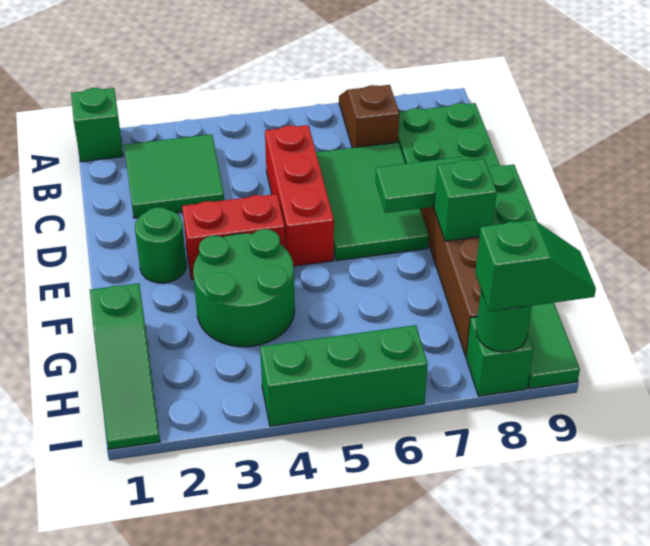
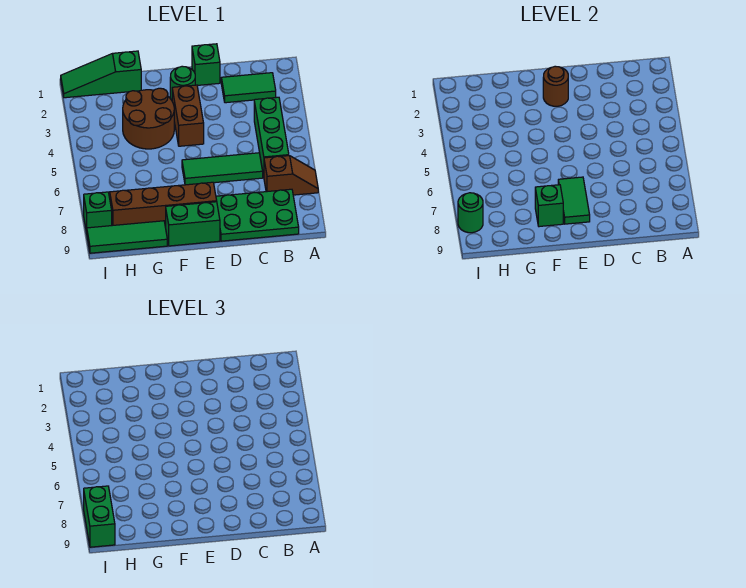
green 1x1 brick [71,88,123,162] -> green 1x1 brick moved to [192,44,220,85]
green 2x2 tile [124,134,224,218] -> green 1x2 tile [221,73,276,103]
red 1x3 brick [265,125,334,266] -> none
green 2x3 tile [316,142,429,261] -> green 1x3 tile [182,153,263,185]
none -> brown 1x1 round brick [543,66,568,106]
red 1x2 brick [182,194,285,279] -> brown 1x2 brick [172,85,204,146]
green 2x2 round brick [193,229,295,347] -> brown 2x2 round brick [123,88,174,149]
green 1x3 brick [260,325,428,426] -> green 1x3 brick moved to [254,97,289,176]
green 1x2 slope [475,220,596,311] -> green 1x2 brick [84,486,115,547]

